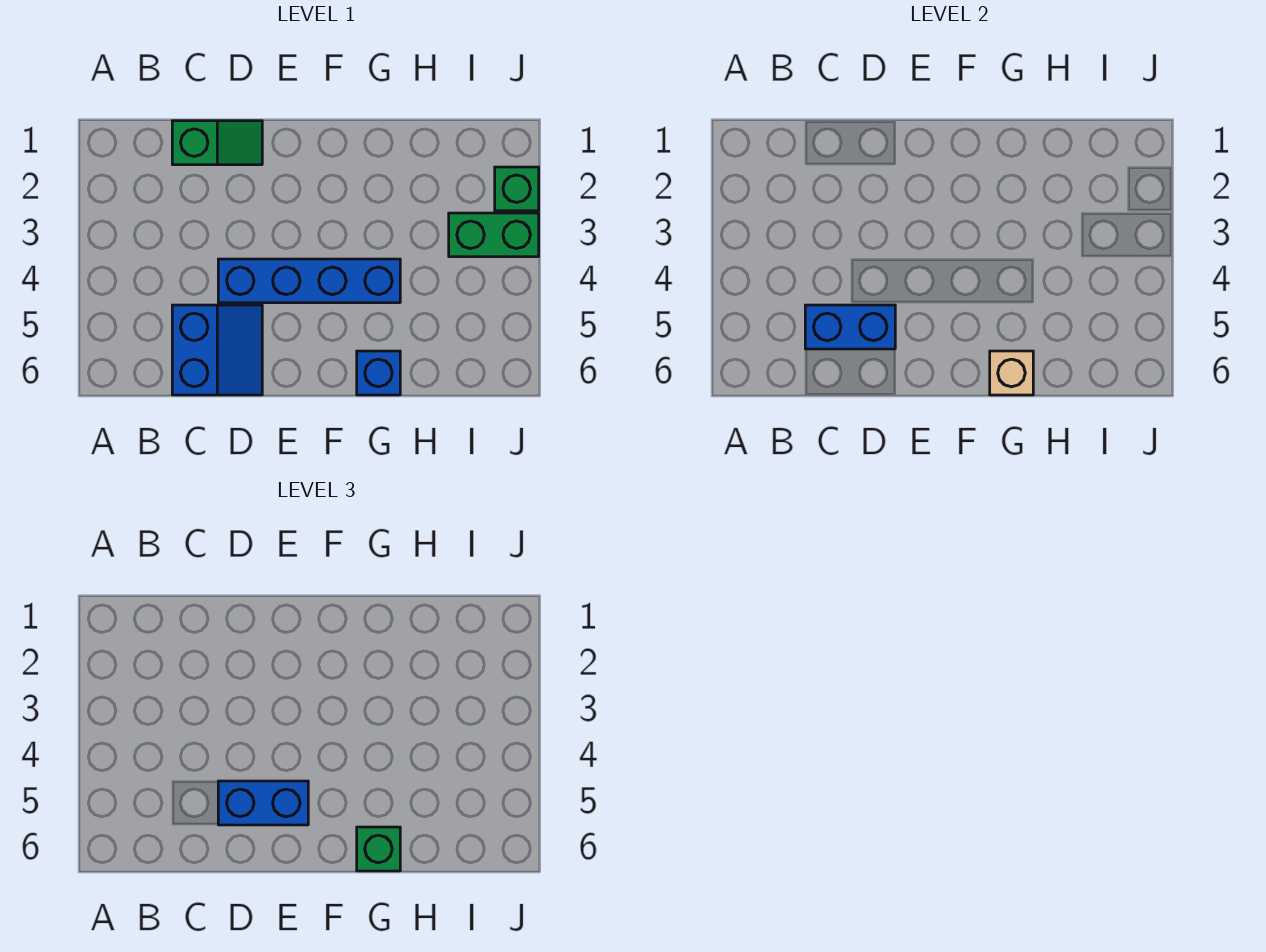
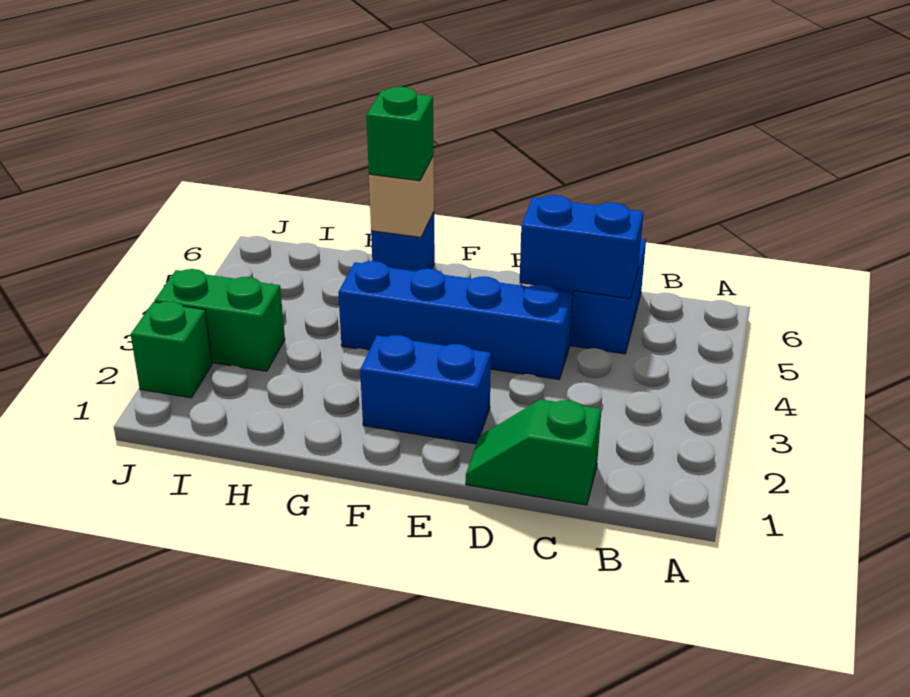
blue 1x2 brick [218,781,308,825] -> blue 1x2 brick moved to [360,335,491,444]

